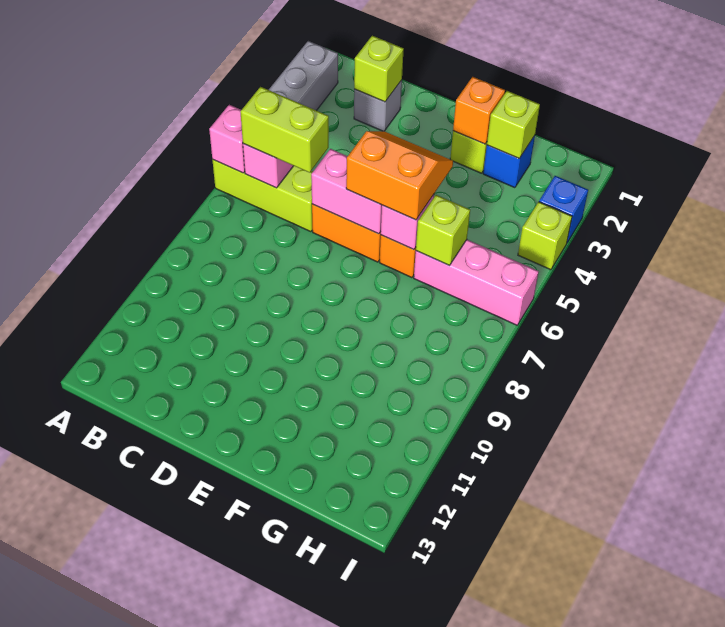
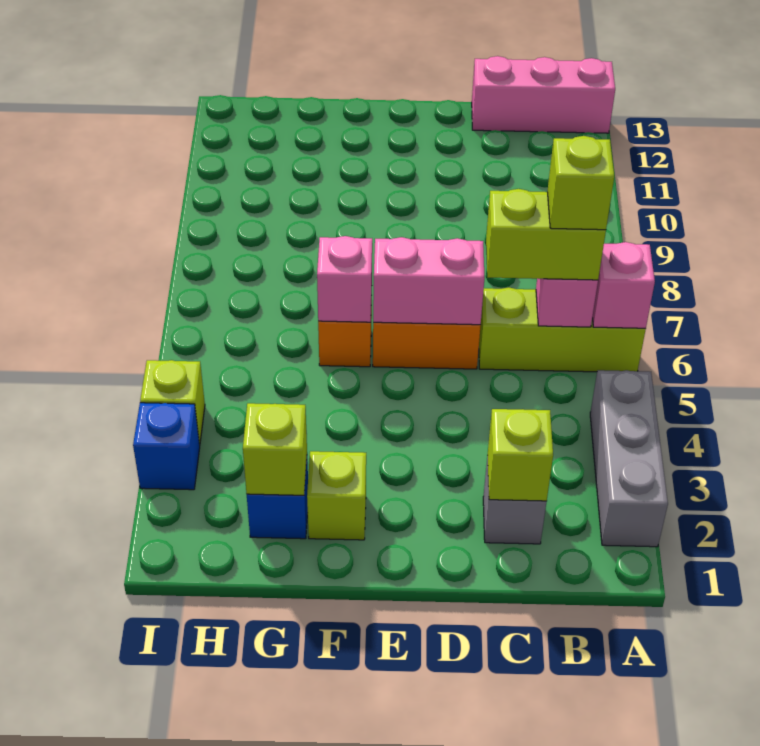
orange 2x2 slope [346,131,453,220] -> none
orange 1x1 brick [453,77,505,144] -> none
pink 1x3 brick [414,240,539,325] -> pink 1x3 brick moved to [472,56,615,133]
lime 1x1 brick [416,195,470,266] -> lime 1x1 brick moved to [547,136,614,230]

